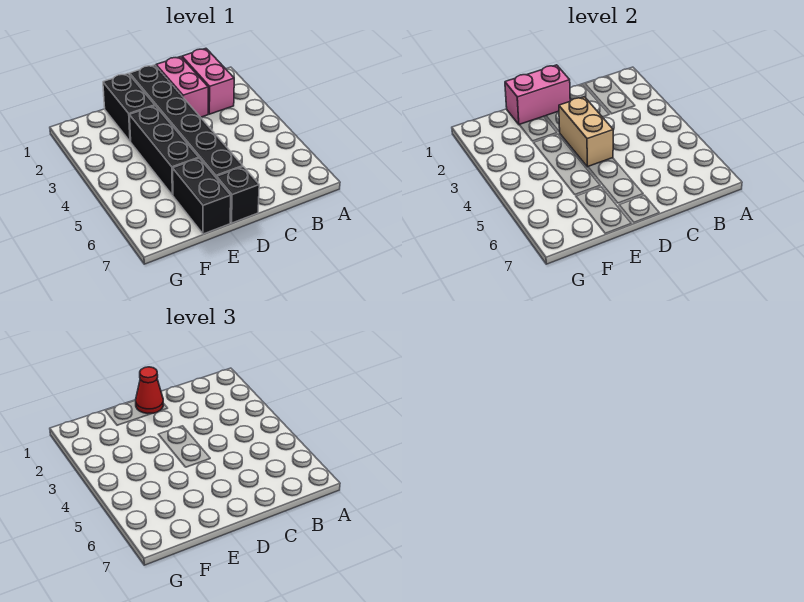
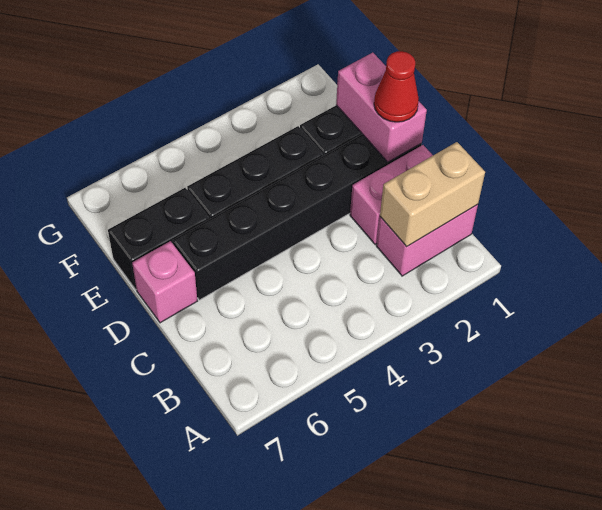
tan 1x2 brick [559,97,613,167] -> tan 1x2 brick moved to [380,142,485,247]
black 1x1 brick [217,167,259,223] -> pink 1x1 brick [132,241,197,323]

